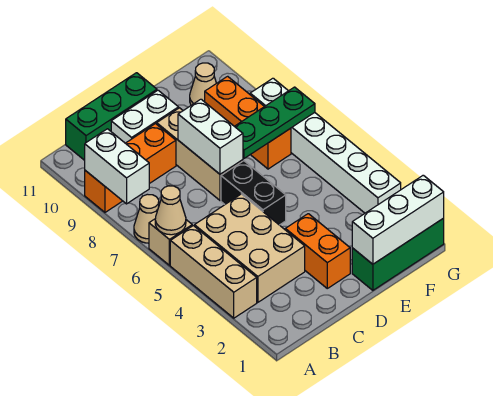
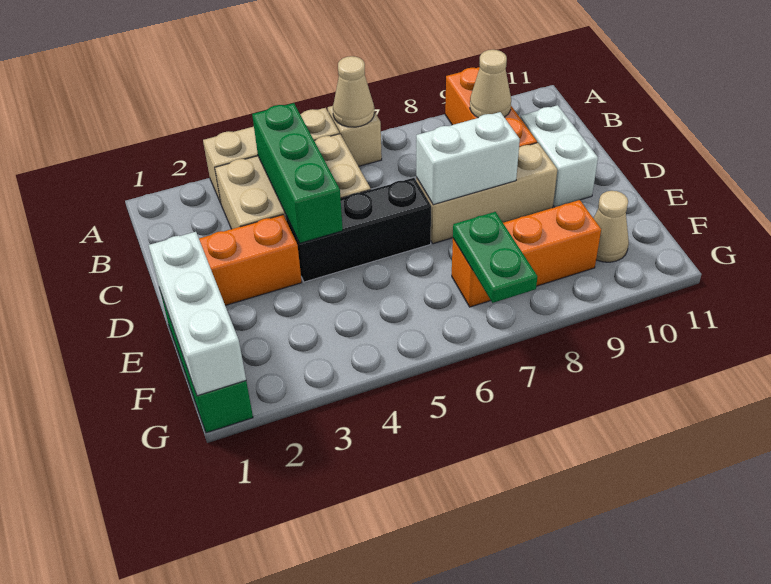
tan 1x1 cone [134,194,159,243] -> tan 1x1 cone moved to [470,50,511,118]
white 1x2 brick [85,129,149,204] -> none
green 1x3 brick [66,73,157,160] -> green 1x3 brick moved to [252,103,343,243]
black 1x2 brick [221,161,286,225] -> black 1x3 brick [286,178,431,282]
green 1x3 plate [235,87,315,158] -> green 1x2 plate [453,212,538,303]
white 1x6 brick [250,78,401,213] -> none

